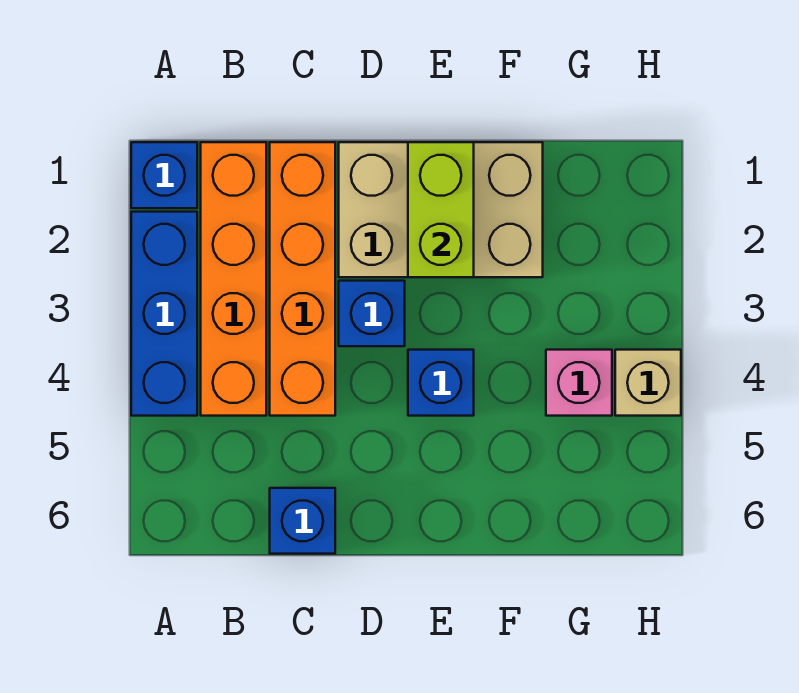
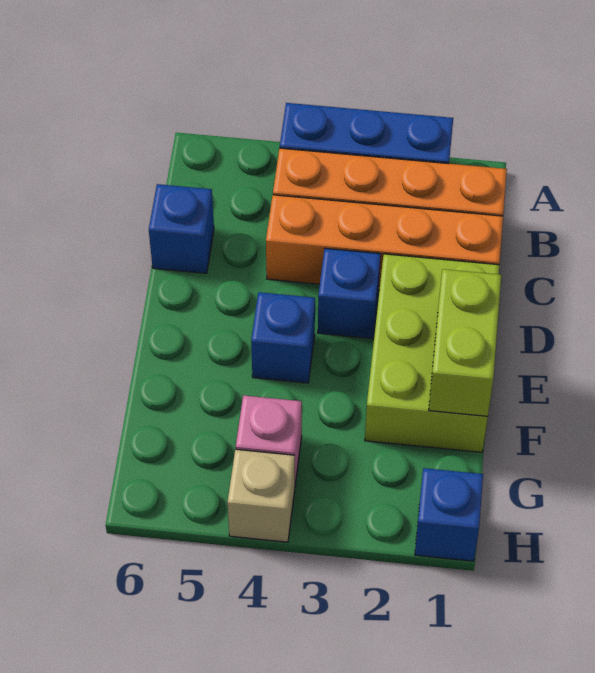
blue 1x1 brick [131,142,197,208] -> blue 1x1 brick moved to [415,468,483,561]
tan 2x3 brick [339,142,543,277] -> lime 2x3 brick [365,254,499,452]
lime 1x2 brick [408,142,474,277] -> lime 1x2 brick turned to [429,269,501,416]

